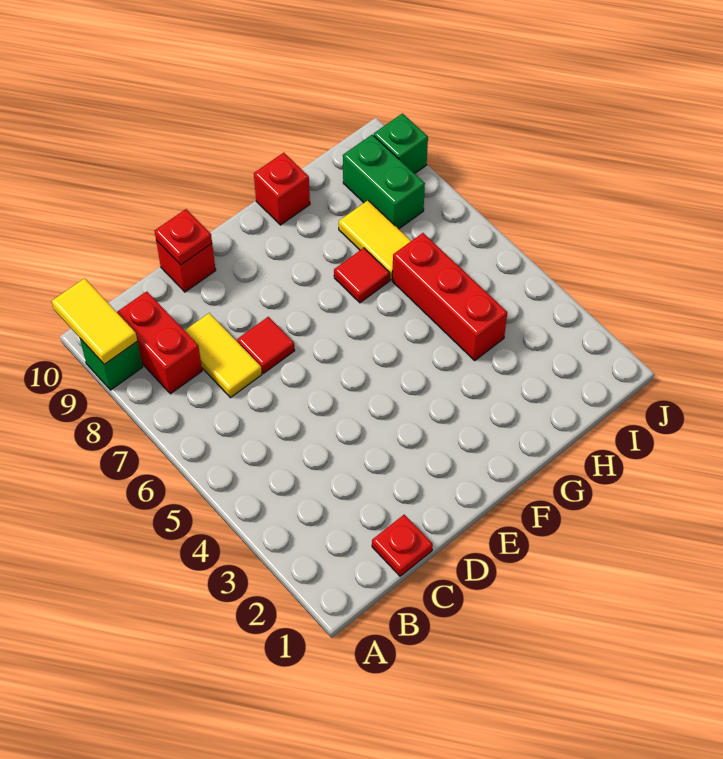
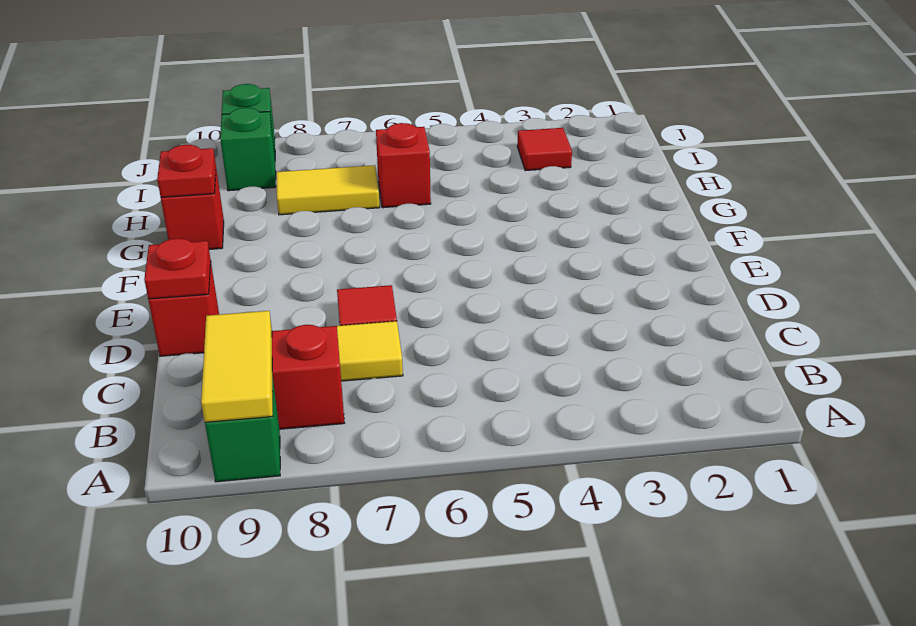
yellow 1x2 tile [52,278,137,364] -> yellow 1x2 tile turned to [201,311,273,422]
red 1x1 plate [372,515,433,576] -> red 1x1 plate moved to [157,145,216,197]
red 1x1 tile [334,248,390,303] -> red 1x1 tile moved to [517,128,572,171]
red 1x3 brick [392,233,507,360] -> red 1x1 brick [376,123,431,208]
green 1x2 brick [343,135,425,229] -> green 1x1 brick [220,108,276,191]

